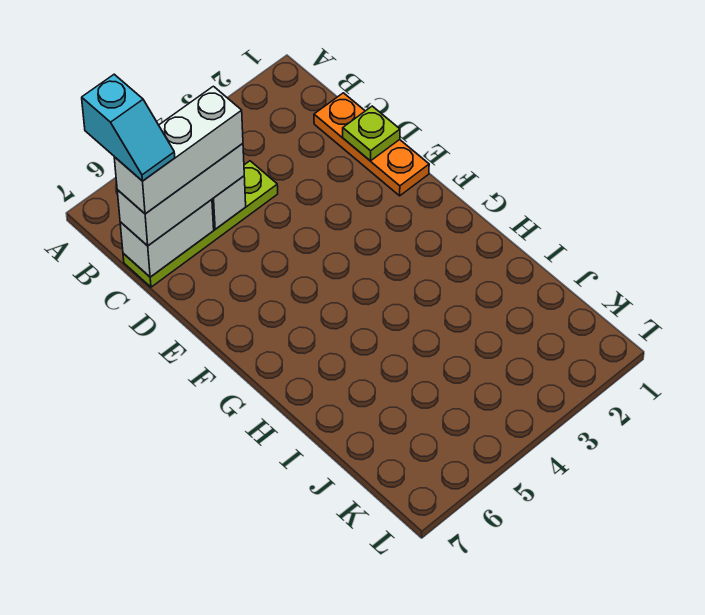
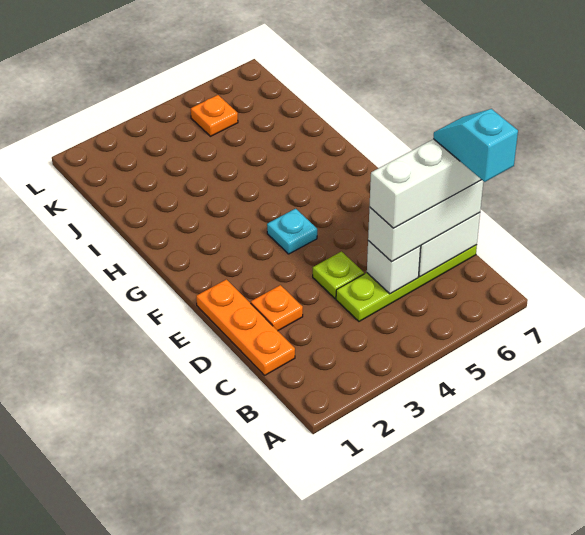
lime 1x1 plate [343,106,400,161] -> lime 1x1 plate moved to [313,252,364,298]
none -> orange 1x1 plate [251,285,303,331]
none -> cyan 1x1 plate [267,209,317,254]
none -> orange 1x1 plate [191,95,238,136]

